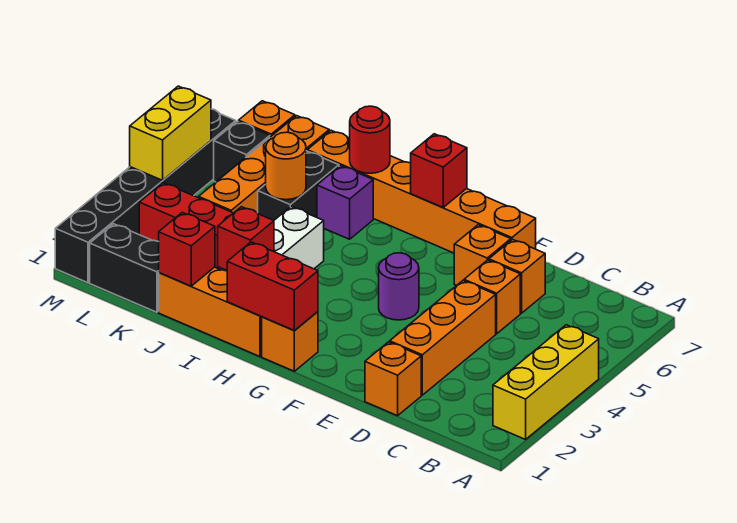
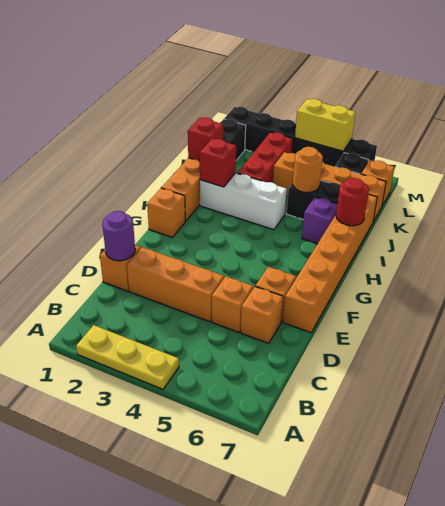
yellow 1x3 brick [493,325,599,439] -> yellow 1x3 plate [76,325,179,389]
purple 1x1 round brick [379,253,419,320] -> purple 1x1 round brick moved to [102,211,135,261]
red 1x2 brick [227,242,318,331] -> none
red 1x1 brick [411,134,467,208] -> none

